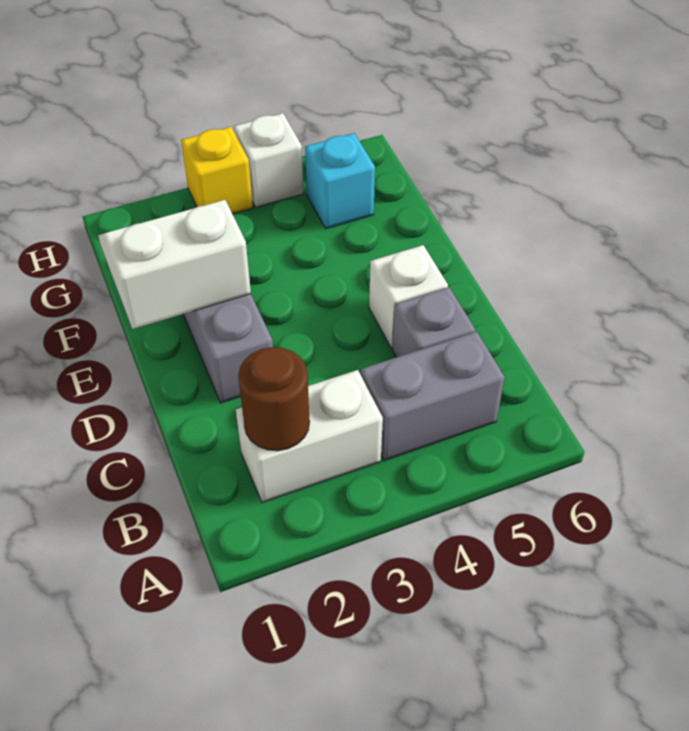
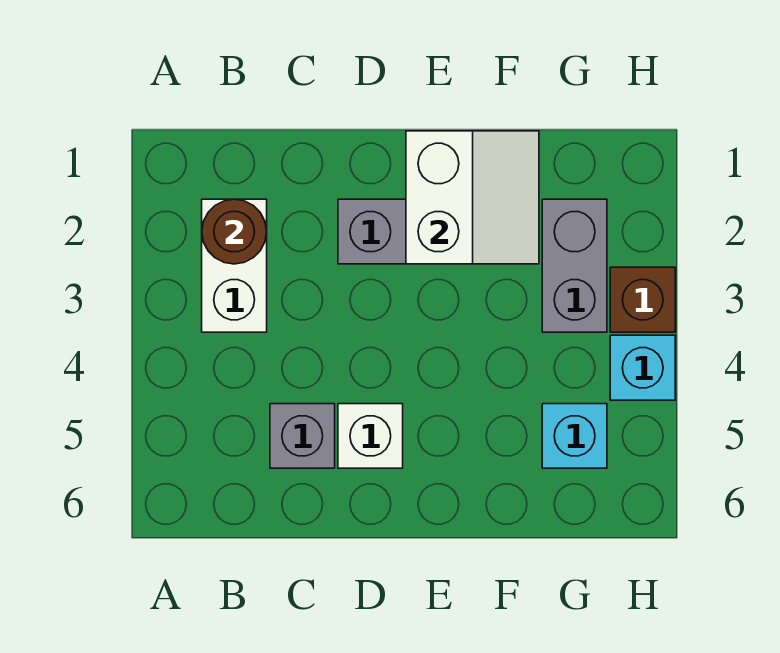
grey 1x2 brick [361,332,505,460] -> grey 1x2 brick moved to [542,199,607,332]
yellow 1x1 brick [181,127,253,214] -> brown 1x1 brick [610,267,675,332]
white 1x1 brick [234,113,303,207] -> cyan 1x1 brick [610,335,675,400]

